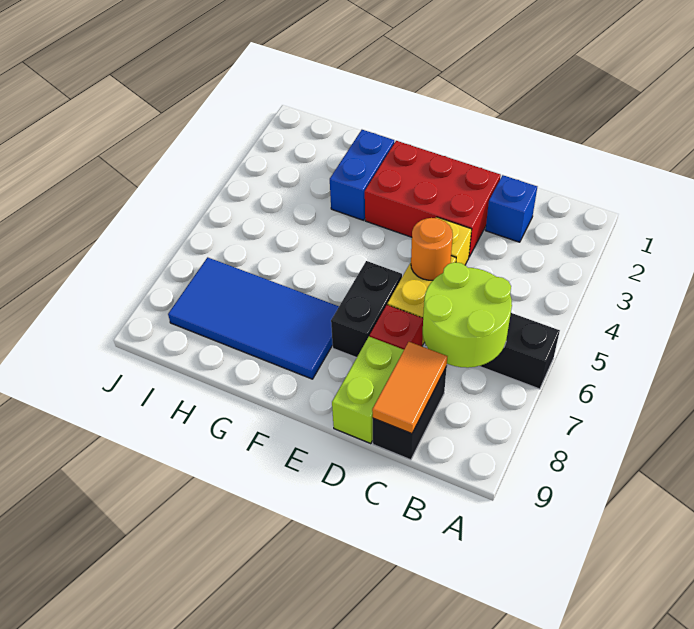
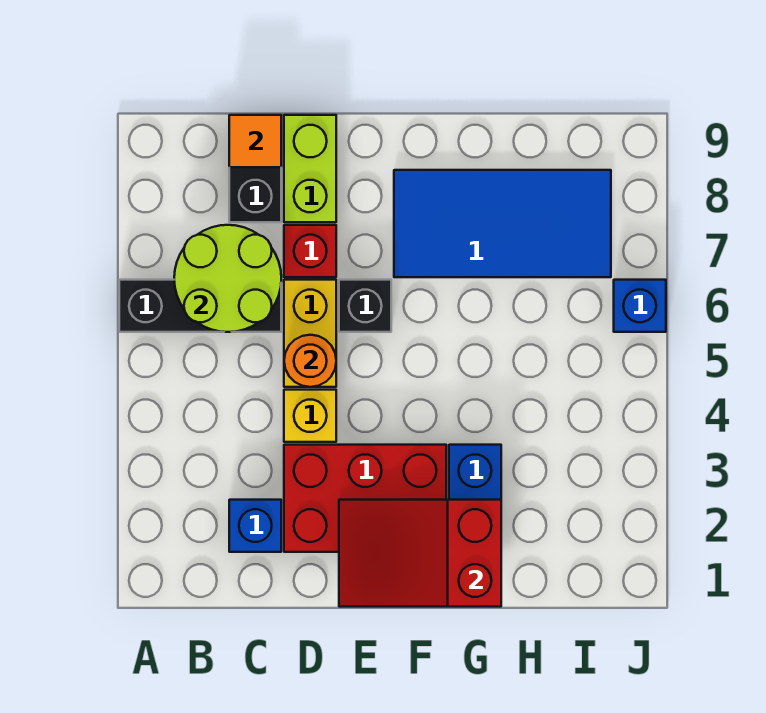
orange 1x2 tile [372,342,447,434] -> orange 1x1 tile [229,115,281,167]
none -> red 2x3 slope [339,500,501,607]
black 1x2 brick [331,261,402,358] -> black 1x1 brick [339,280,391,332]
none -> blue 1x1 brick [614,280,666,332]

